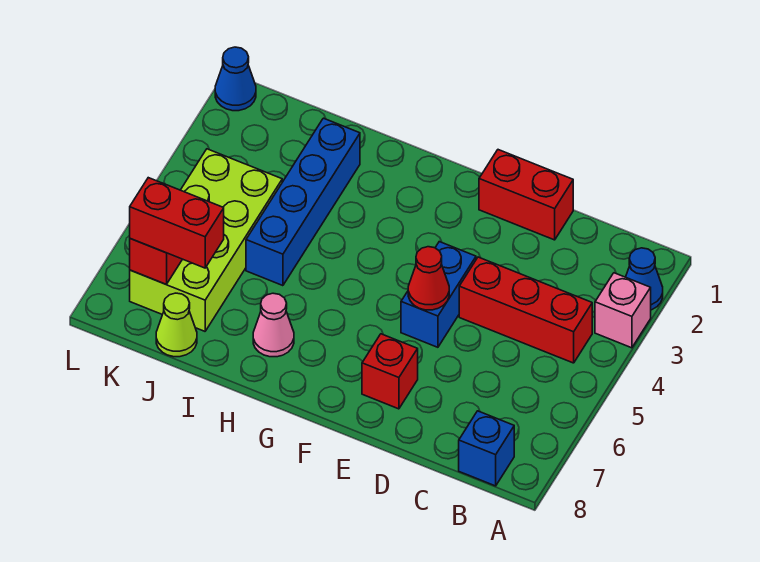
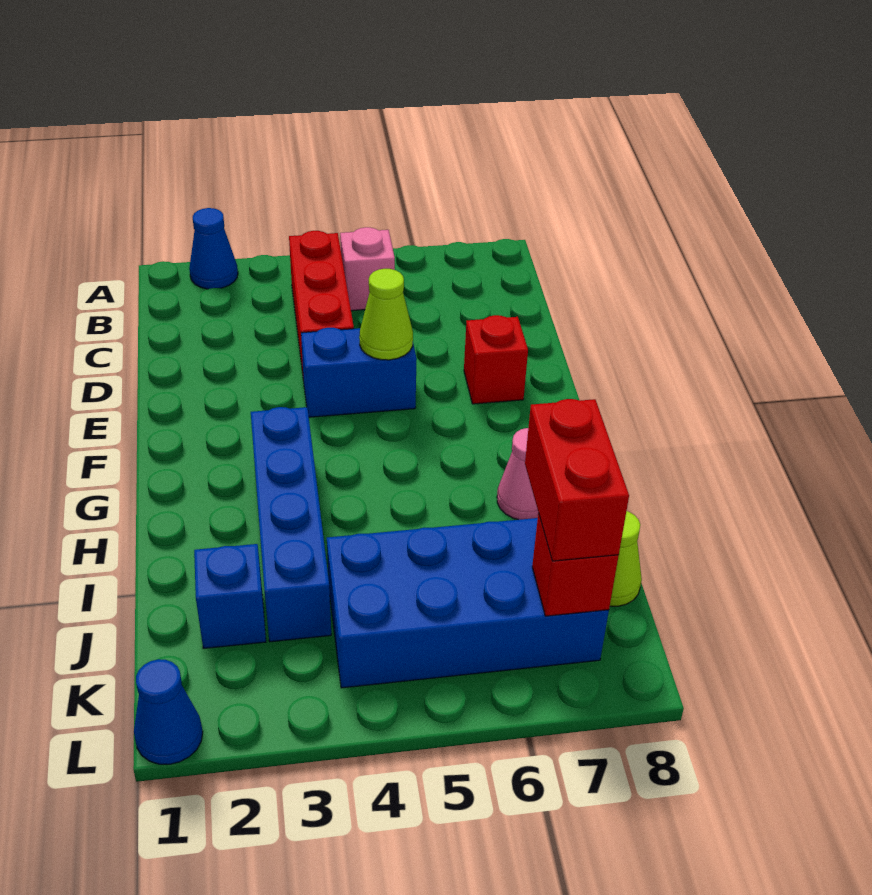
pink 1x1 brick [595,273,651,348] -> pink 1x1 brick moved to [340,227,395,311]
blue 1x1 brick [459,411,514,486] -> blue 1x1 brick moved to [194,544,266,648]
red 1x2 brick [479,150,573,240] -> none
red 1x1 cone [408,247,449,310] -> lime 1x1 cone [359,269,413,360]
blue 1x4 brick [246,118,360,286] -> blue 1x4 brick turned to [251,407,331,642]
lime 2x4 brick [130,149,282,331] -> blue 2x4 brick [327,518,609,688]

